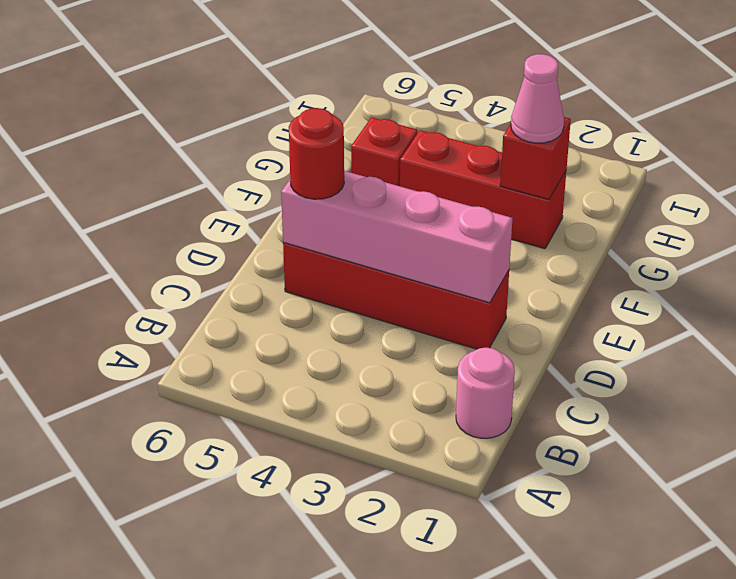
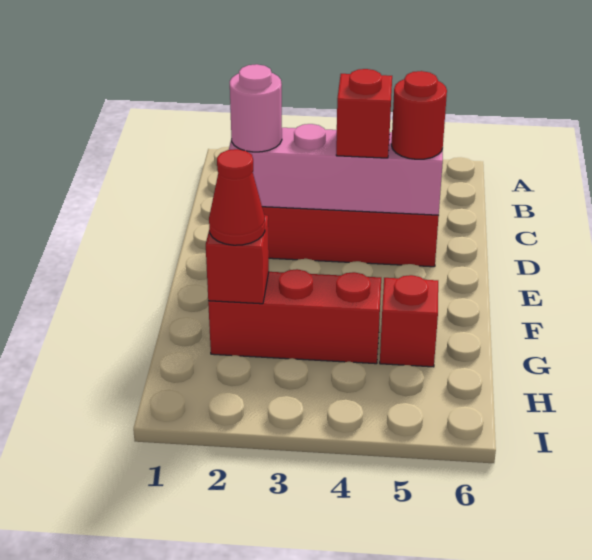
pink 1x1 round brick [456,348,515,438] -> pink 1x1 round brick moved to [230,64,282,152]
none -> red 1x1 brick [336,69,392,158]
pink 1x1 cone [511,54,564,143] -> red 1x1 cone [209,149,265,245]

